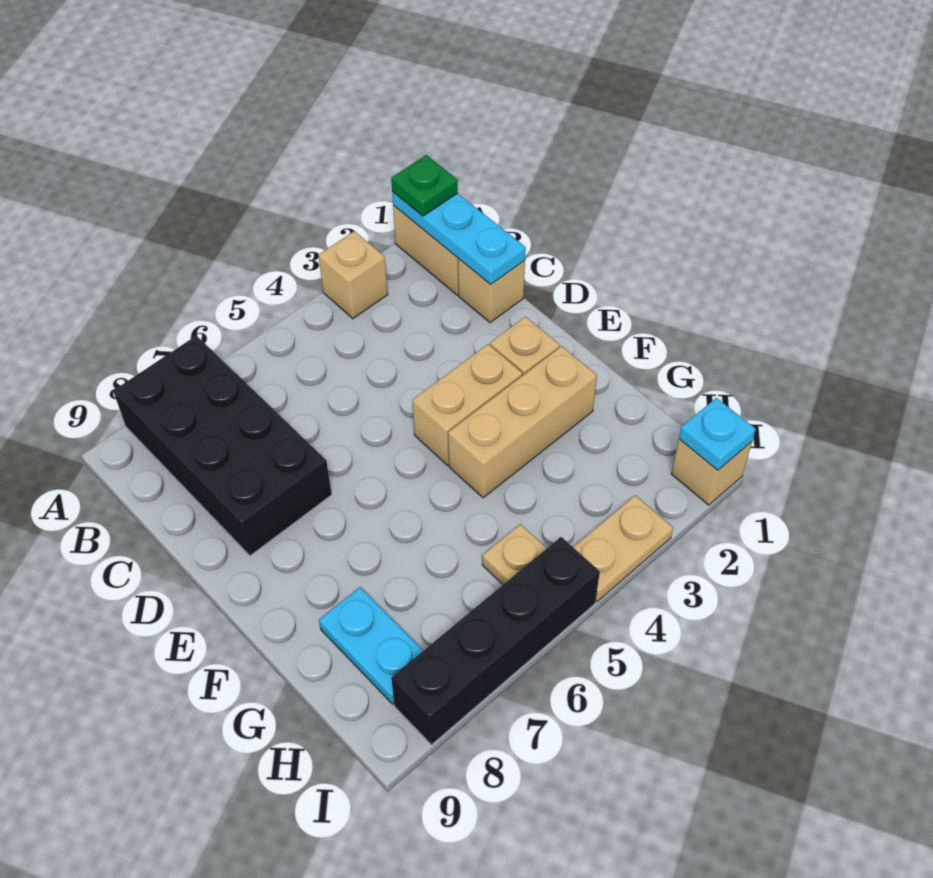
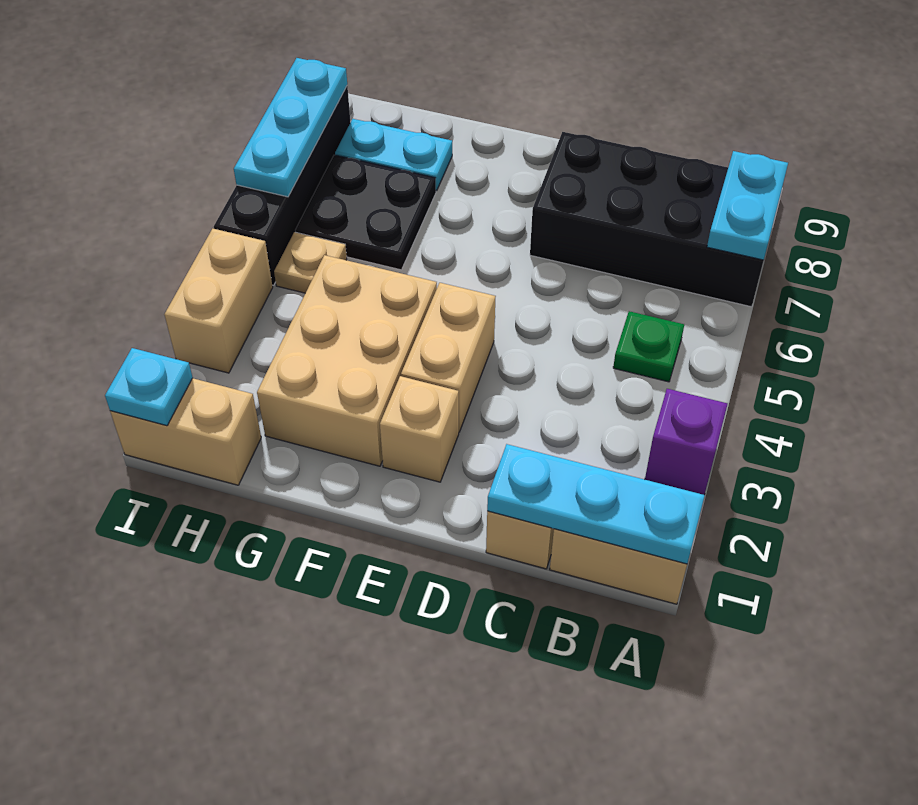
green 1x1 plate [391,155,458,216] -> green 1x1 plate moved to [613,311,684,382]
tan 1x1 brick [318,231,388,319] -> purple 1x1 brick [645,389,727,495]
none -> cyan 1x2 plate [707,151,788,260]
tan 1x3 brick [448,346,597,498] -> tan 2x3 brick [257,255,437,466]
none -> black 2x2 plate [295,155,436,270]
tan 1x1 brick [671,439,752,505] -> tan 1x2 brick [110,378,261,485]
tan 1x2 plate [573,495,673,602] -> tan 1x2 brick [164,229,273,373]
none -> cyan 1x3 plate [234,58,347,197]

